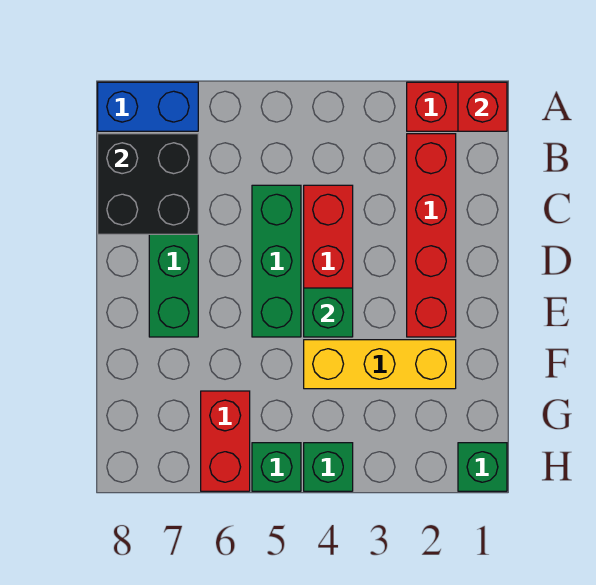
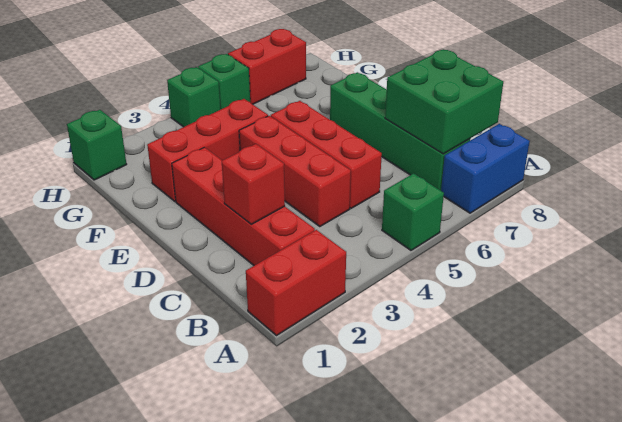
red 1x1 brick [458,82,507,131] -> red 1x1 brick moved to [222,144,285,224]
black 2x2 brick [98,134,198,234] -> green 2x2 brick [385,49,503,154]
green 1x3 brick [252,185,301,337] -> red 1x3 brick [271,101,382,208]
green 1x1 brick [304,288,353,337] -> green 1x1 brick moved to [382,174,444,250]
yellow 1x3 brick [304,340,456,389] -> red 1x3 brick [147,99,268,201]
red 1x2 brick [201,391,250,491] -> red 1x2 brick turned to [228,29,306,104]

